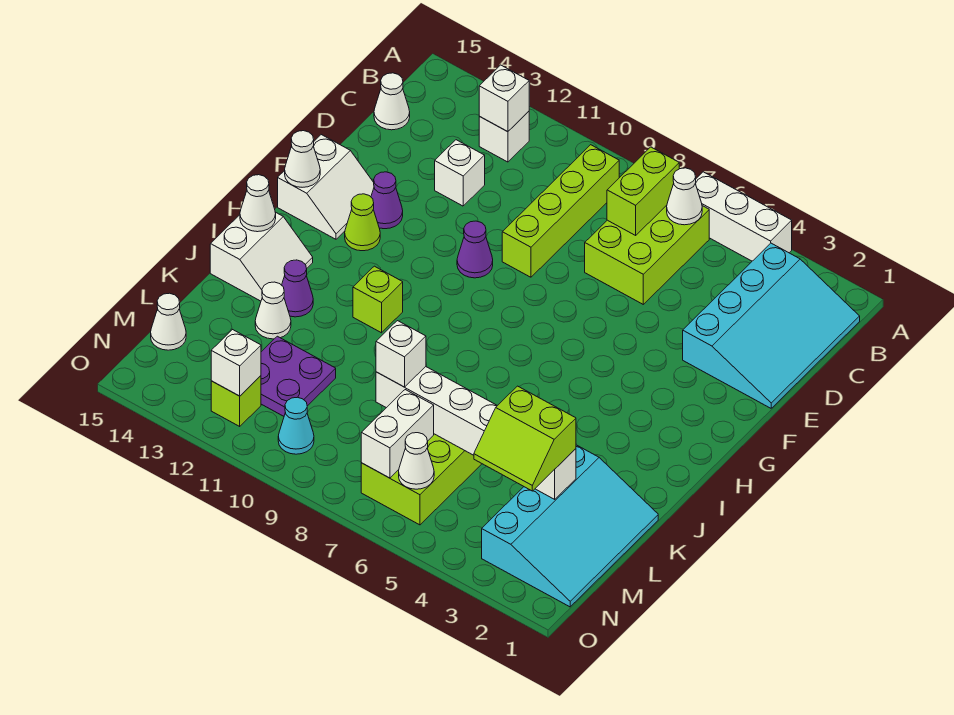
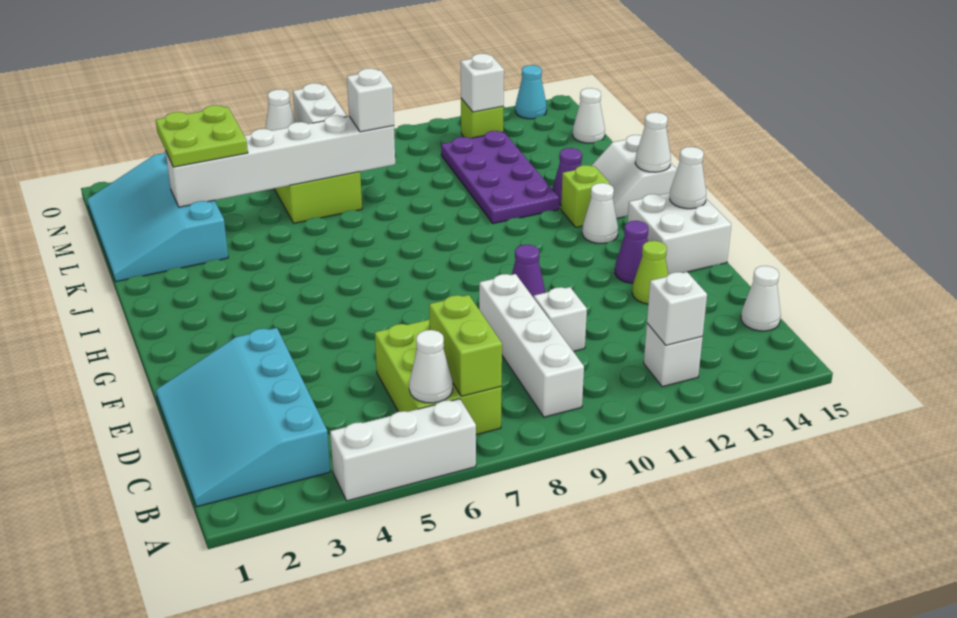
lime 1x4 brick [502,145,619,277] -> white 1x4 brick [479,274,584,417]
white 1x1 brick [435,140,485,206] -> white 1x1 brick moved to [534,287,587,351]
white 2x2 slope [278,135,374,239] -> white 2x2 brick [627,193,731,275]
lime 1x1 cone [345,194,380,251] -> lime 1x1 cone moved to [632,241,668,304]
lime 1x1 brick [353,266,403,333] -> lime 1x1 brick moved to [561,165,610,227]
white 1x1 cone [255,282,291,339] -> white 1x1 cone moved to [582,183,618,243]
lime 2x2 slope [474,386,576,491] -> lime 2x2 plate [156,105,248,167]
purple 2x2 plate [261,336,336,416] -> purple 2x4 plate [441,131,559,224]
cyan 1x1 cone [278,397,314,454] -> cyan 1x1 cone moved to [515,65,547,119]

